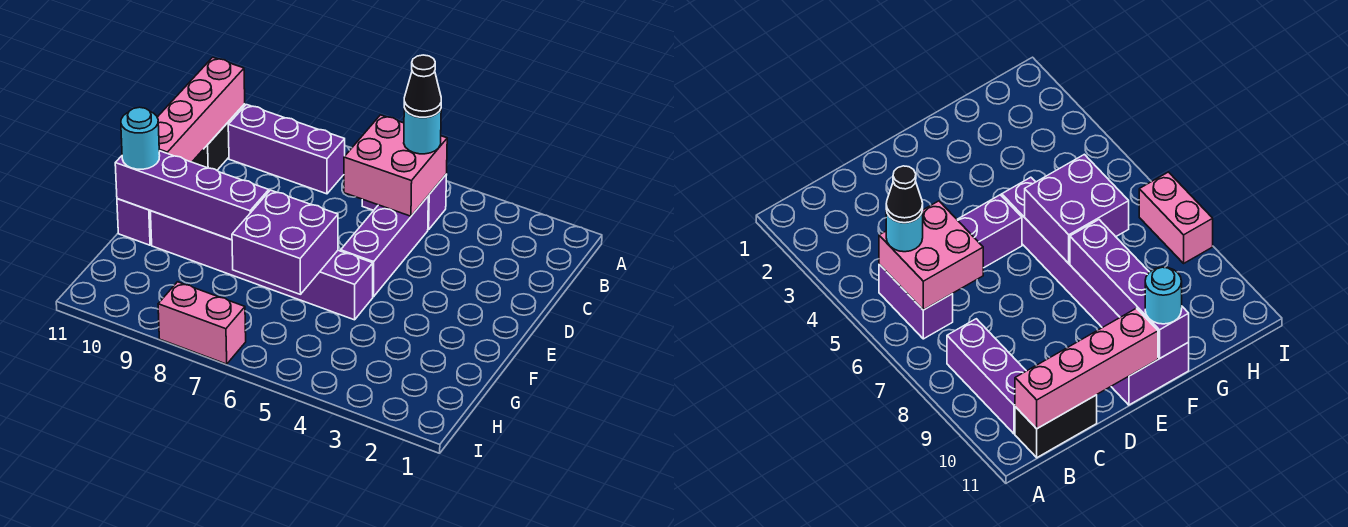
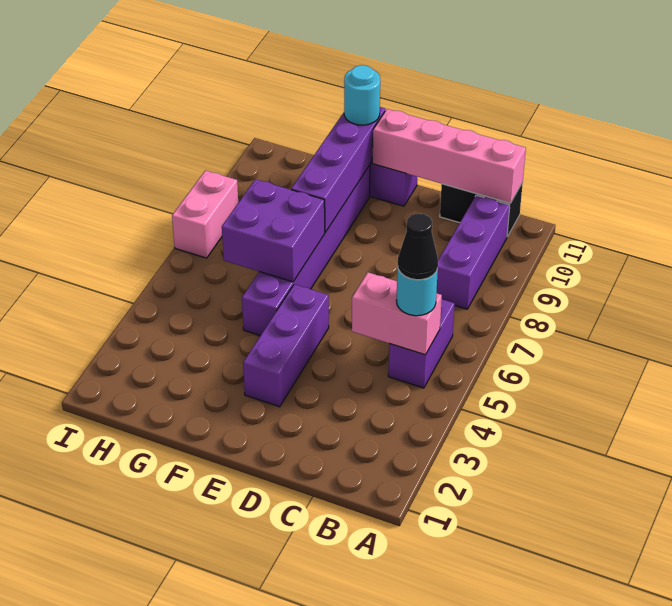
pink 2x2 brick [344,115,447,216] -> pink 1x2 brick [352,272,442,355]
purple 1x3 brick [341,197,428,297] -> purple 1x3 brick turned to [243,284,329,407]

